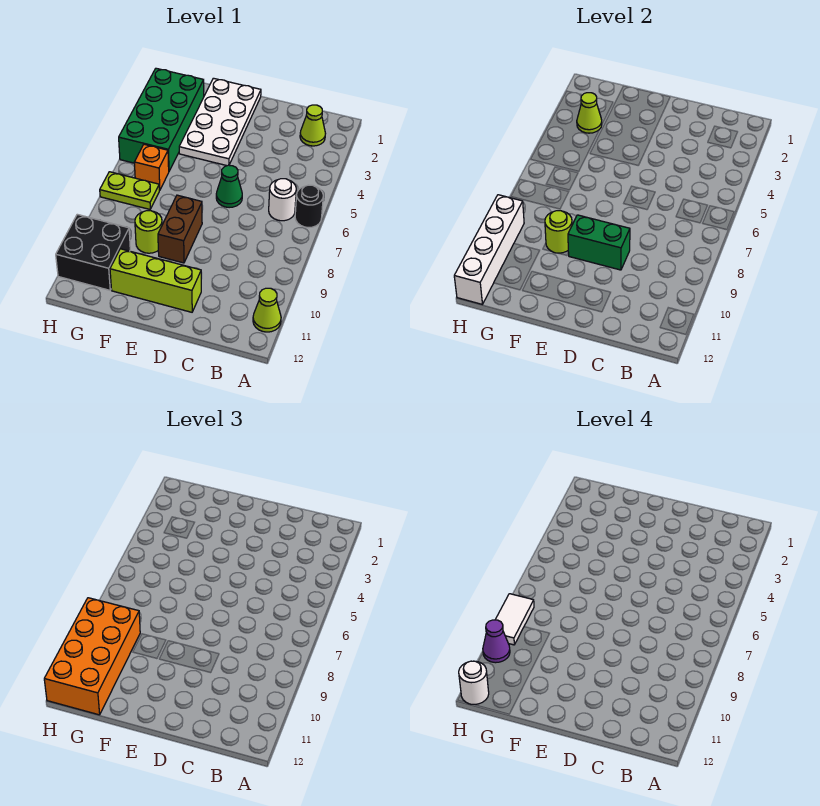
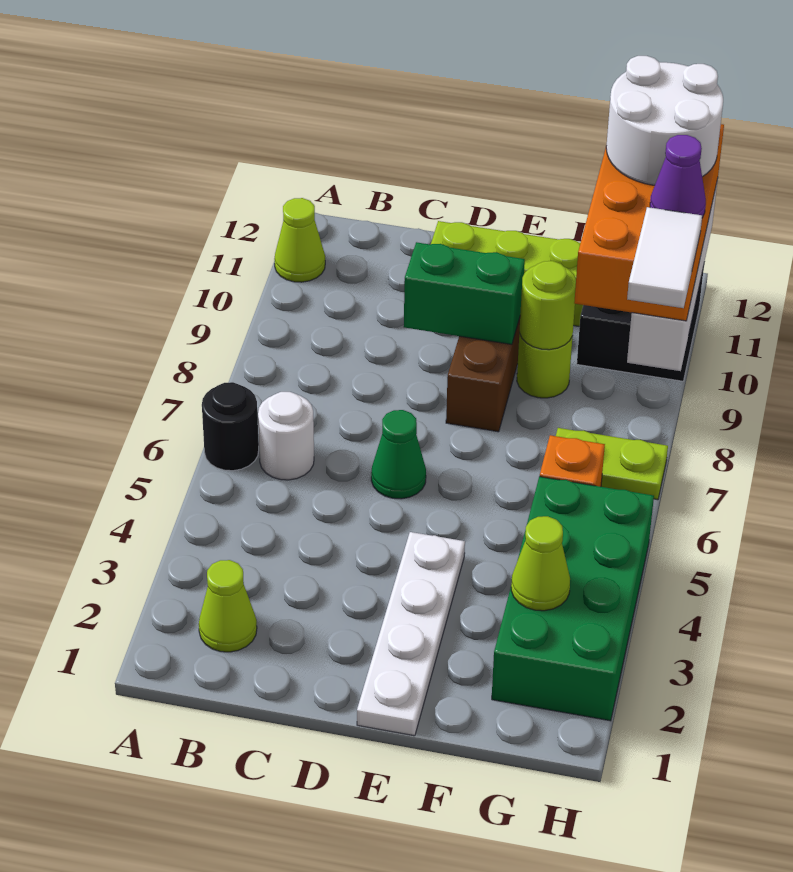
white 2x4 plate [179,78,261,166] -> white 1x4 plate [357,532,465,736]
white 1x1 round brick [459,661,489,704] -> white 2x2 round brick [606,56,723,185]

